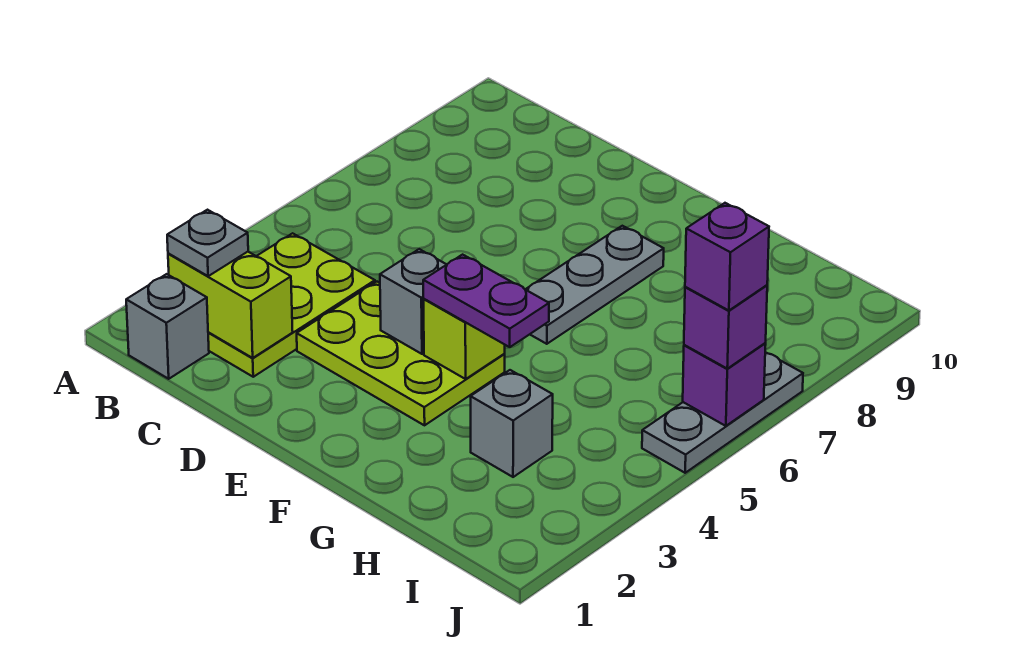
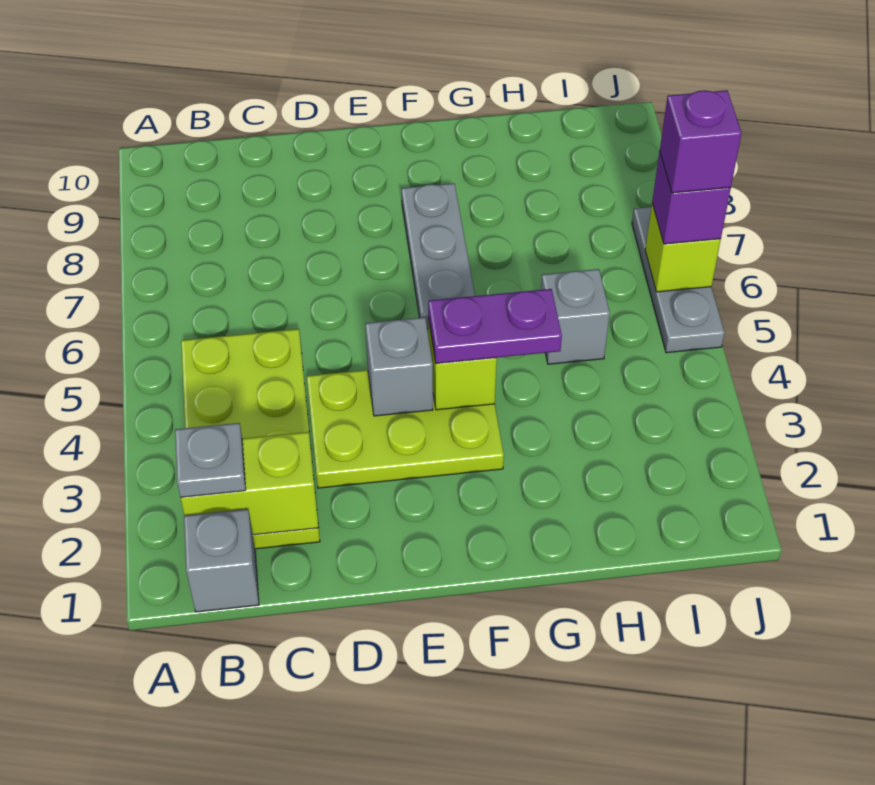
lime 2x3 plate [208,233,375,377] -> lime 2x4 plate [181,329,320,549]
grey 1x1 brick [470,370,553,477] -> grey 1x1 brick moved to [541,269,610,364]
purple 1x1 brick [683,343,766,426] -> lime 1x1 brick [645,203,721,292]

